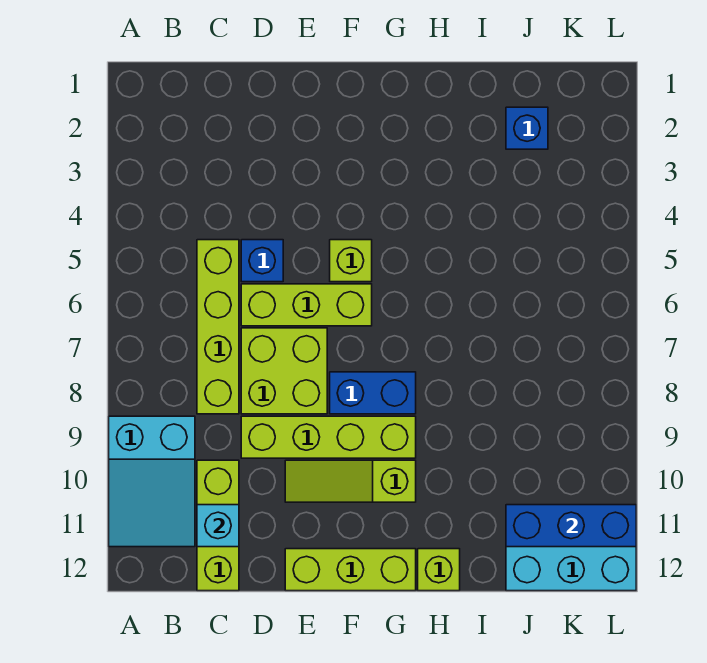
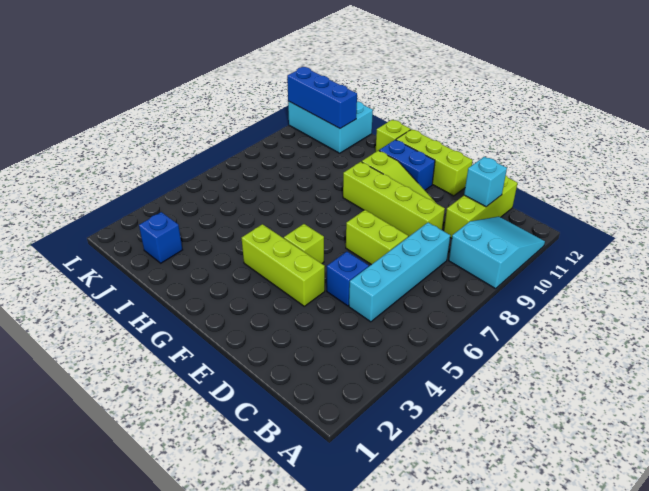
lime 1x4 brick [197,240,239,414] -> cyan 1x4 brick [349,223,450,322]
lime 1x3 brick [241,284,372,326] -> lime 1x3 brick moved to [242,224,325,306]
lime 2x2 brick [241,328,327,414] -> lime 1x2 brick [346,210,408,265]
blue 1x2 brick [330,372,416,414] -> blue 1x2 brick moved to [379,140,435,190]

